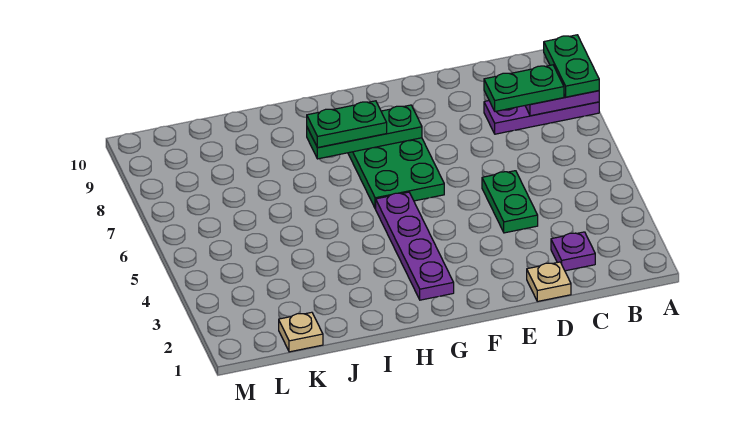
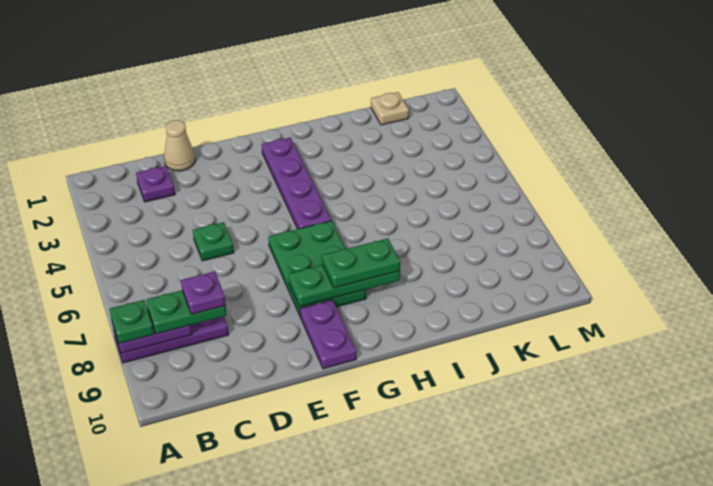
green 1x2 plate [544,35,599,97] -> green 1x1 plate [110,300,154,343]
none -> purple 1x1 plate [181,272,226,314]
tan 1x1 plate [527,262,571,301] -> tan 1x1 cone [164,120,195,171]
green 1x2 plate [482,171,538,233] -> green 1x1 plate [193,222,234,261]
none -> purple 1x2 plate [300,300,356,369]

